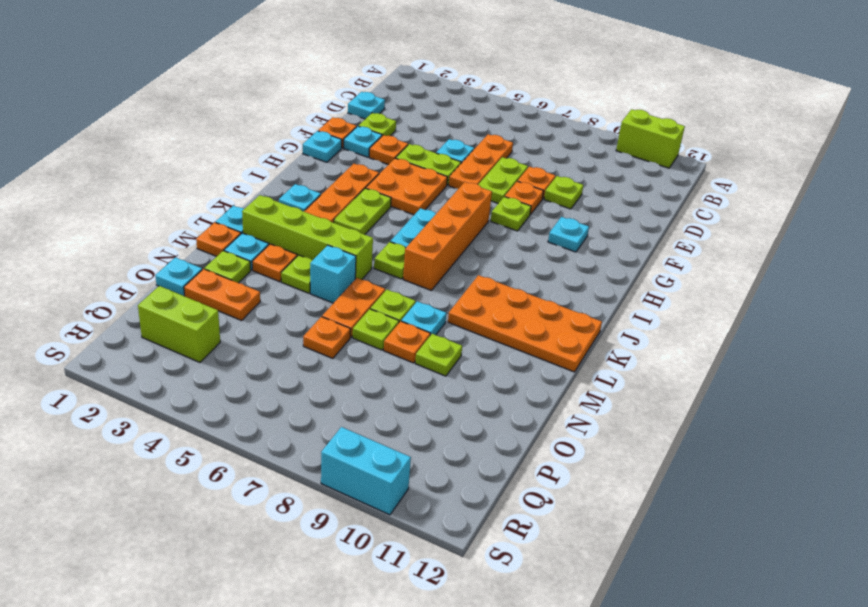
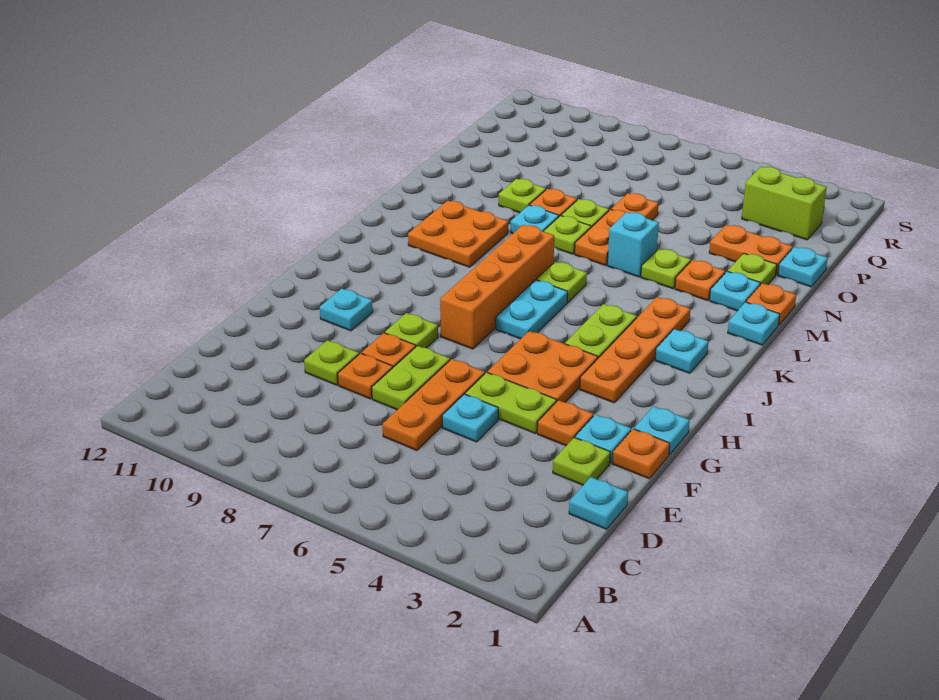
lime 1x2 brick [616,109,685,168] -> none
orange 2x4 plate [448,275,602,372] -> orange 2x2 plate [408,201,508,267]
lime 1x4 brick [242,195,373,279] -> none
cyan 1x2 brick [321,427,411,515] -> none

